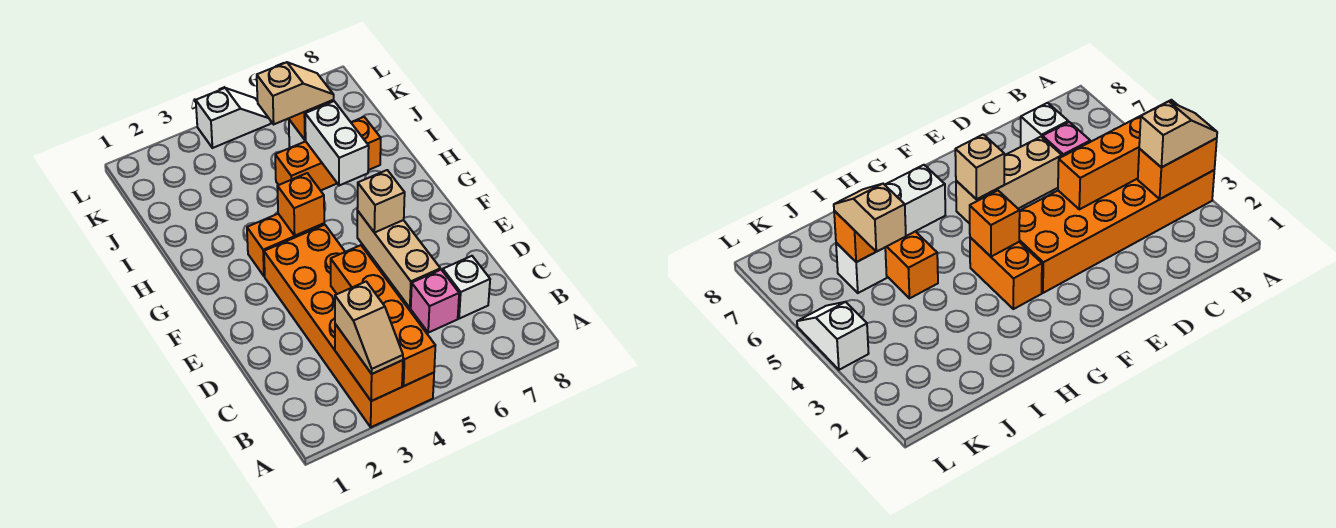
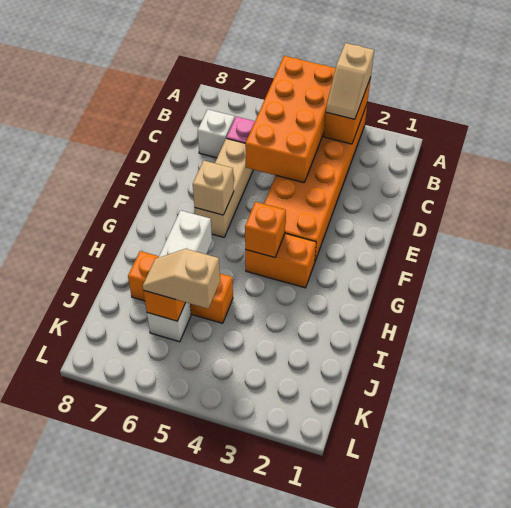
tan 1x2 slope [335,282,403,374] -> tan 1x2 slope turned to [326,43,374,119]
orange 1x4 brick [331,245,435,386] -> orange 2x4 brick [245,56,336,183]
white 1x2 slope [196,88,271,148] -> none

